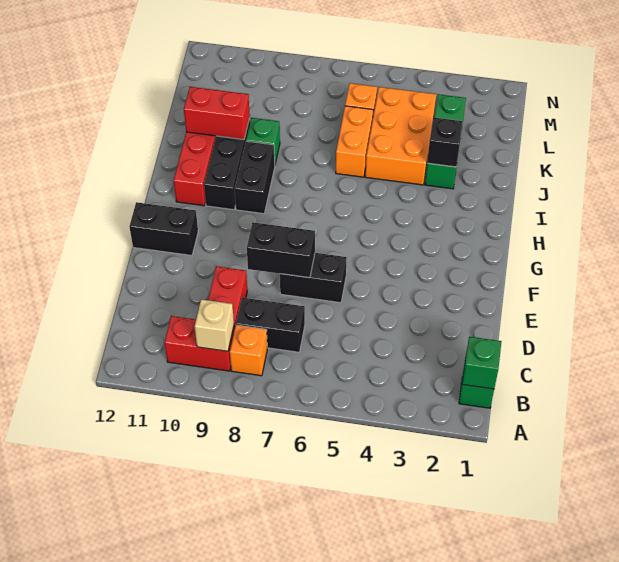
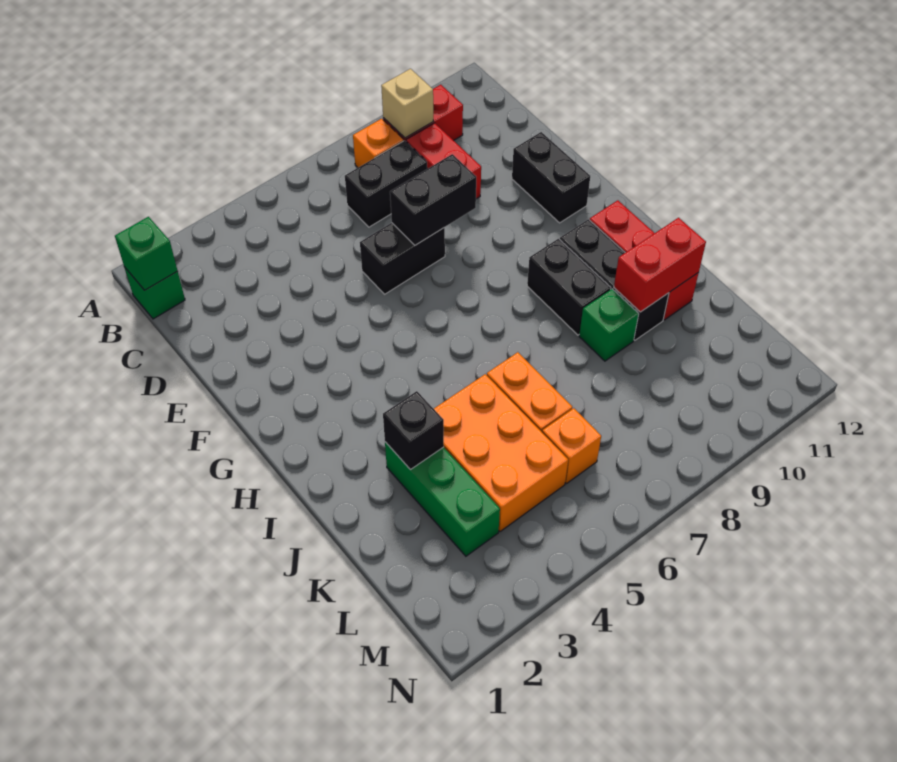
black 1x2 brick [129,202,198,255] -> black 1x2 brick turned to [512,132,590,223]

